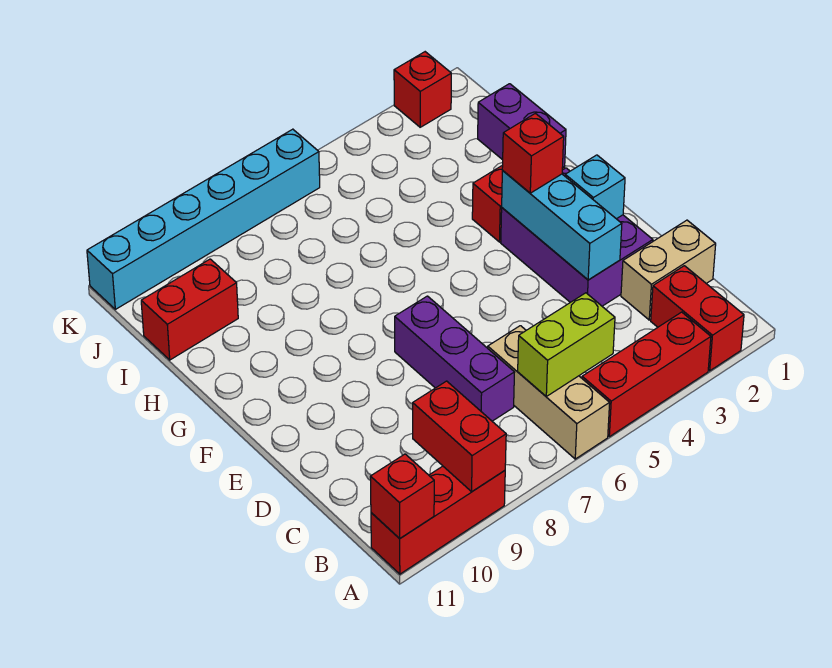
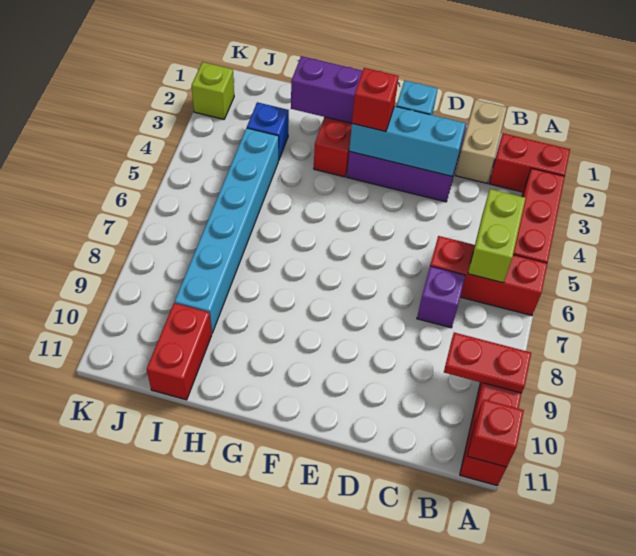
tan 1x3 brick [488,326,610,459] -> red 1x3 brick [430,236,547,315]
red 1x2 brick [413,381,506,492] -> red 1x2 plate [444,333,531,393]
purple 1x3 brick [395,296,515,421] -> purple 1x1 brick [417,266,466,328]
none -> blue 1x1 brick [247,102,289,161]
red 1x1 brick [394,52,451,127] -> lime 1x1 brick [192,62,234,119]
cyan 1x6 brick [87,129,320,309] -> cyan 1x6 brick moved to [175,128,279,333]

